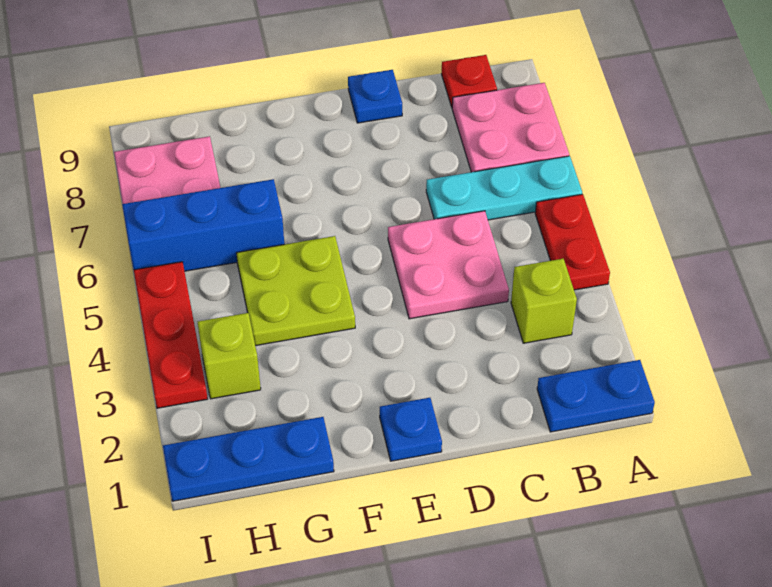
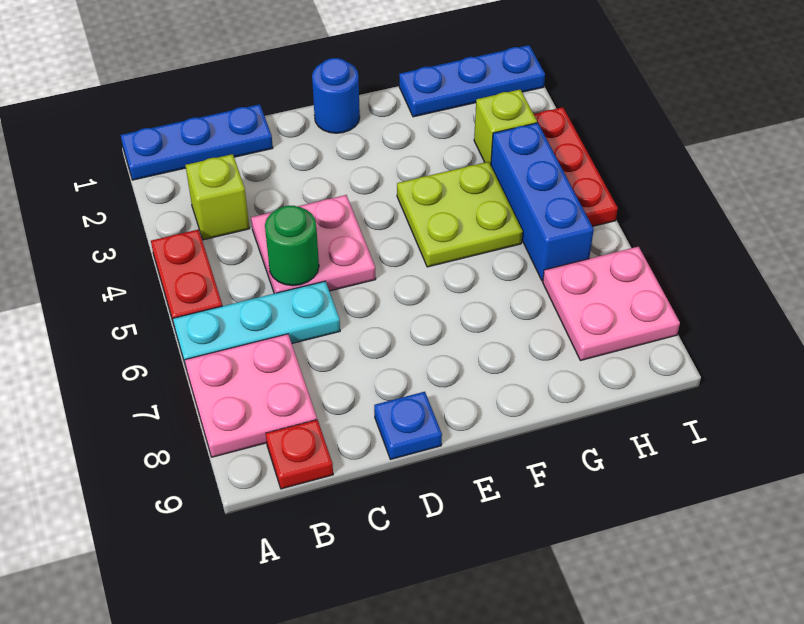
blue 1x2 plate [537,360,655,432] -> blue 1x3 plate [121,104,273,180]
none -> green 1x1 round brick [265,205,319,286]
blue 1x1 plate [380,398,442,461] -> blue 1x1 round brick [312,58,360,133]
blue 1x3 brick [122,179,284,271] -> blue 1x3 brick turned to [491,123,594,281]

